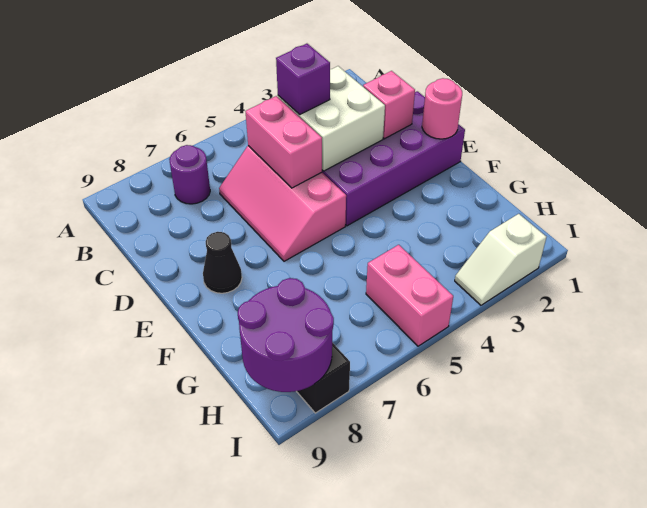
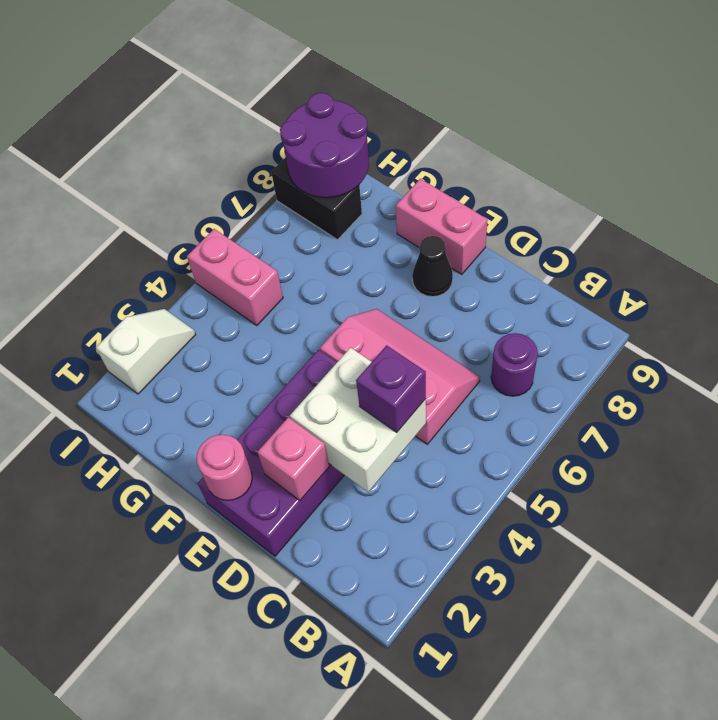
pink 1x2 brick [245,96,322,188] -> pink 1x2 brick moved to [396,179,488,274]

